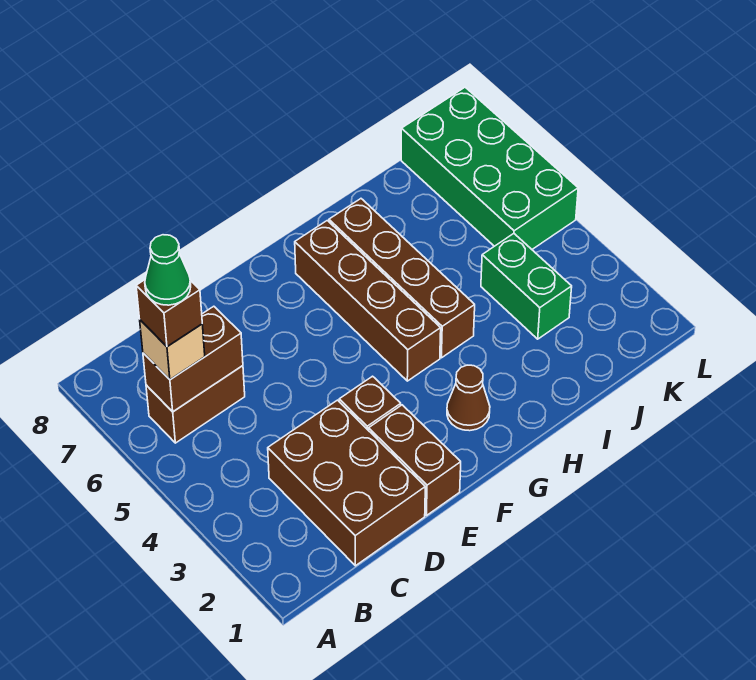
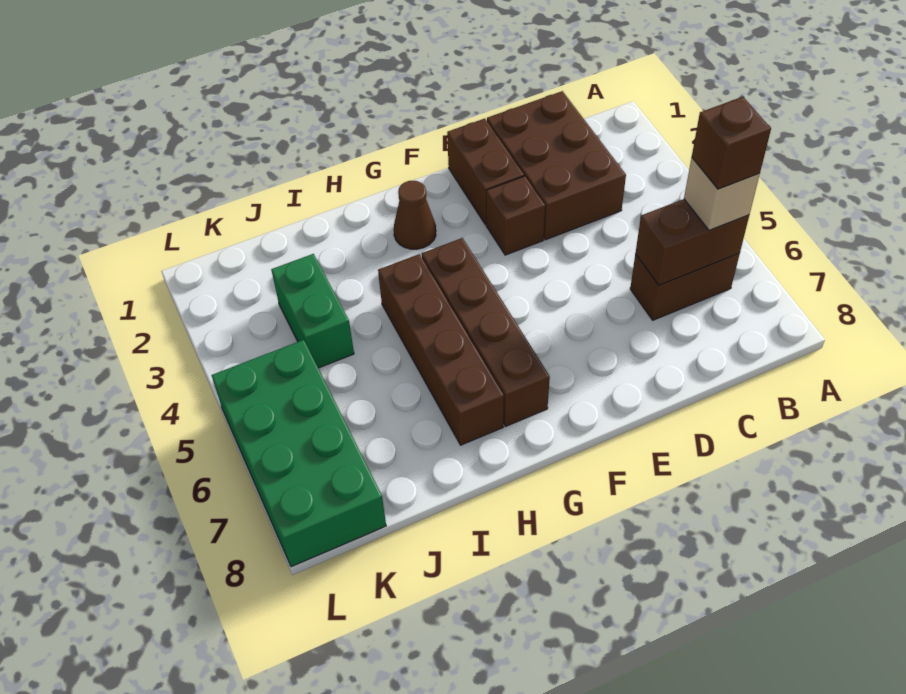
green 1x1 cone [145,235,191,305] -> none

